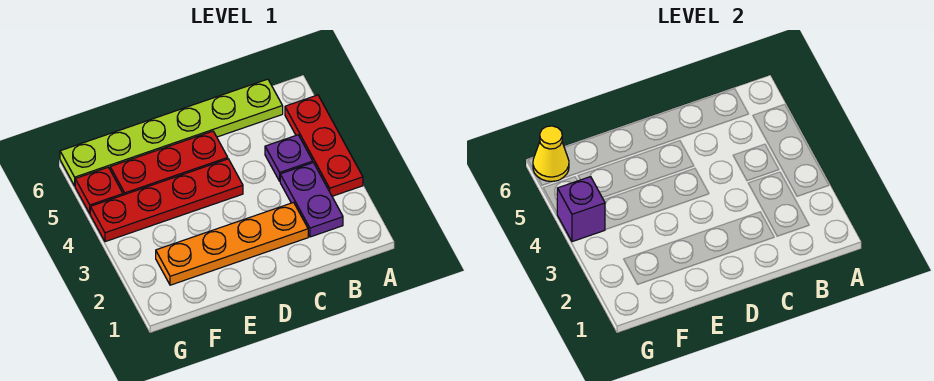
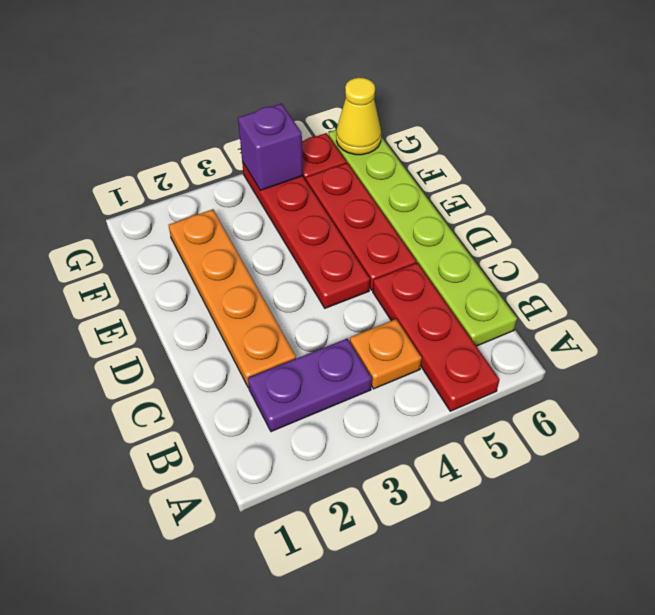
red 1x3 plate [285,95,363,196] -> red 1x3 plate turned to [373,263,499,411]
purple 1x1 plate [265,135,313,181] -> orange 1x1 plate [350,319,422,389]

